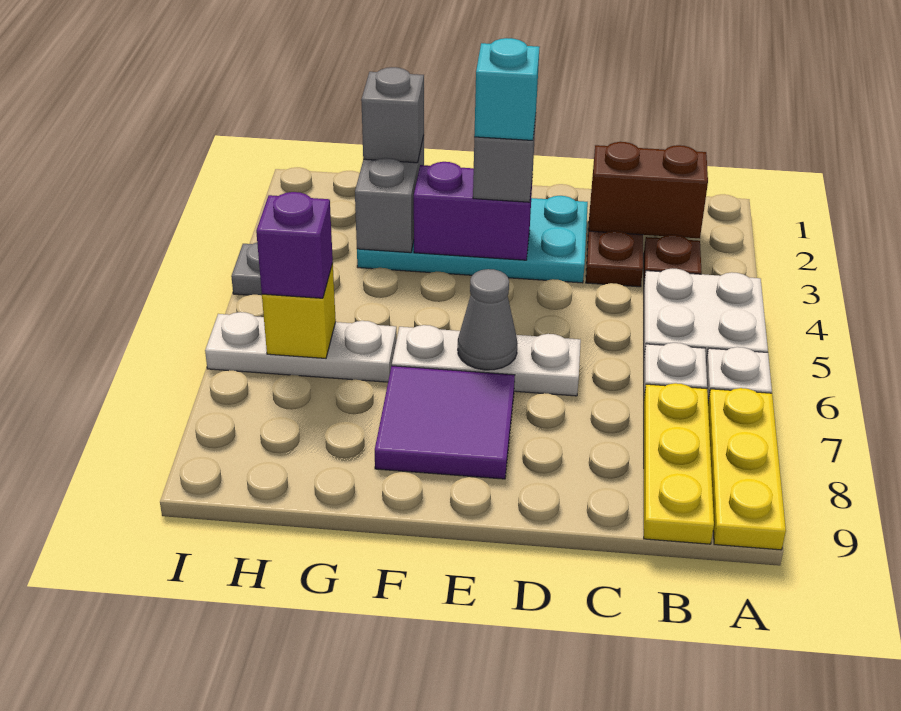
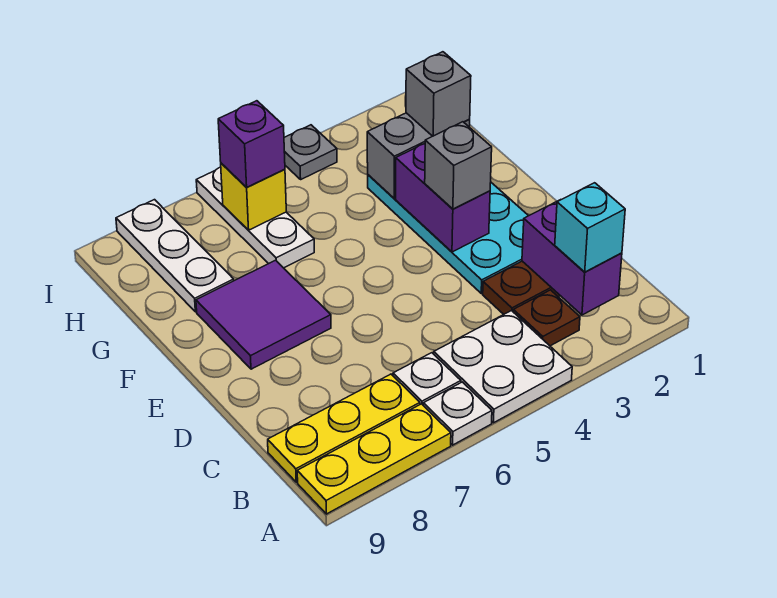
brown 1x2 brick [589,142,708,238] -> purple 1x2 brick [522,200,622,315]
white 1x3 plate [392,325,581,396] -> white 1x3 plate moved to [116,200,234,312]
cyan 1x1 brick [474,38,540,140] -> cyan 1x1 brick moved to [555,183,625,272]
grey 1x1 cone [458,269,518,370] -> none

